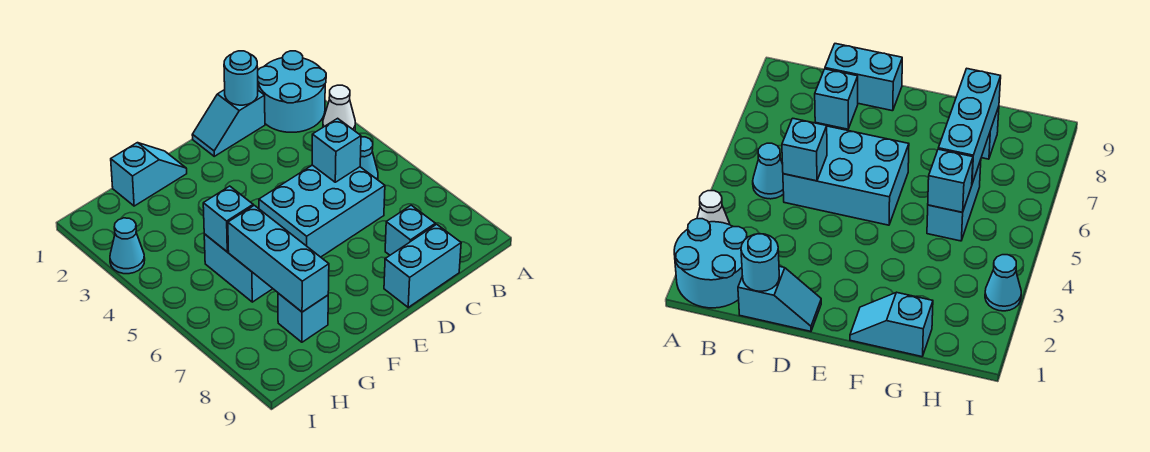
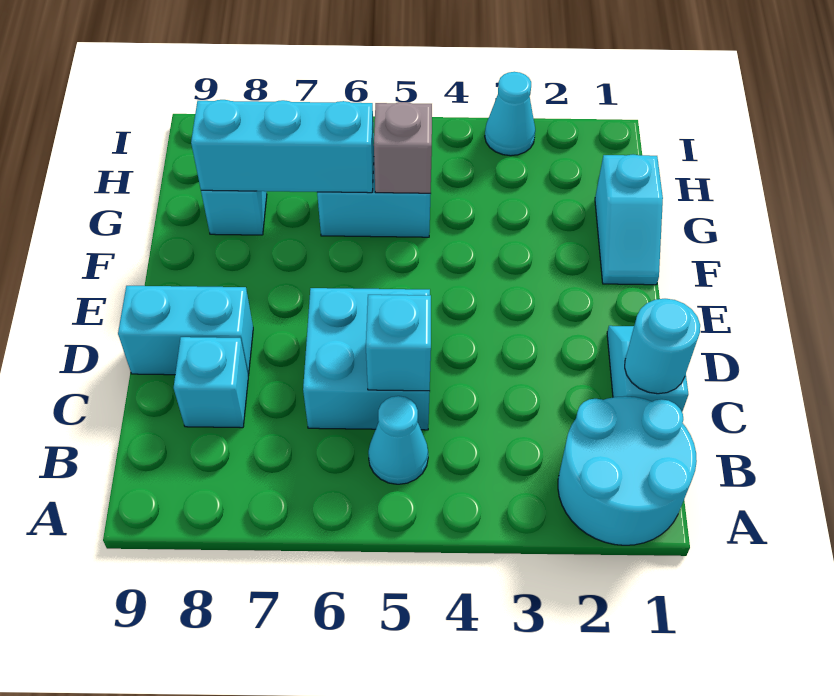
white 1x1 cone [323,85,355,131] -> none
cyan 2x3 brick [259,165,385,257] -> cyan 2x2 brick [303,288,430,430]
cyan 1x2 brick [384,224,461,307] -> cyan 1x2 brick turned to [118,286,253,375]
cyan 1x1 brick [203,186,253,252] -> grey 1x1 brick [374,102,432,193]

